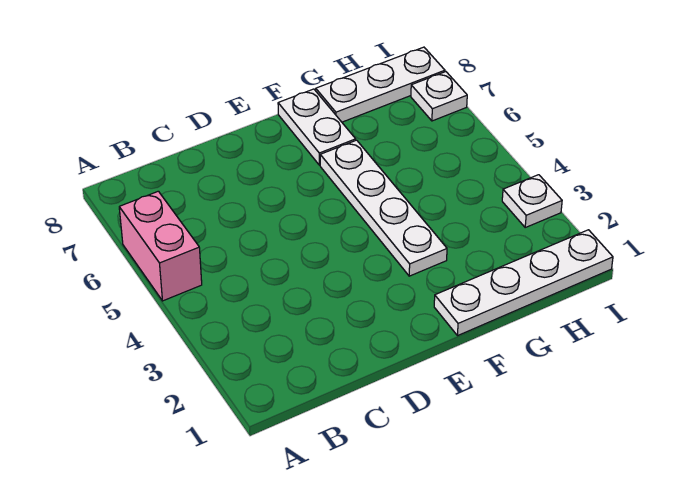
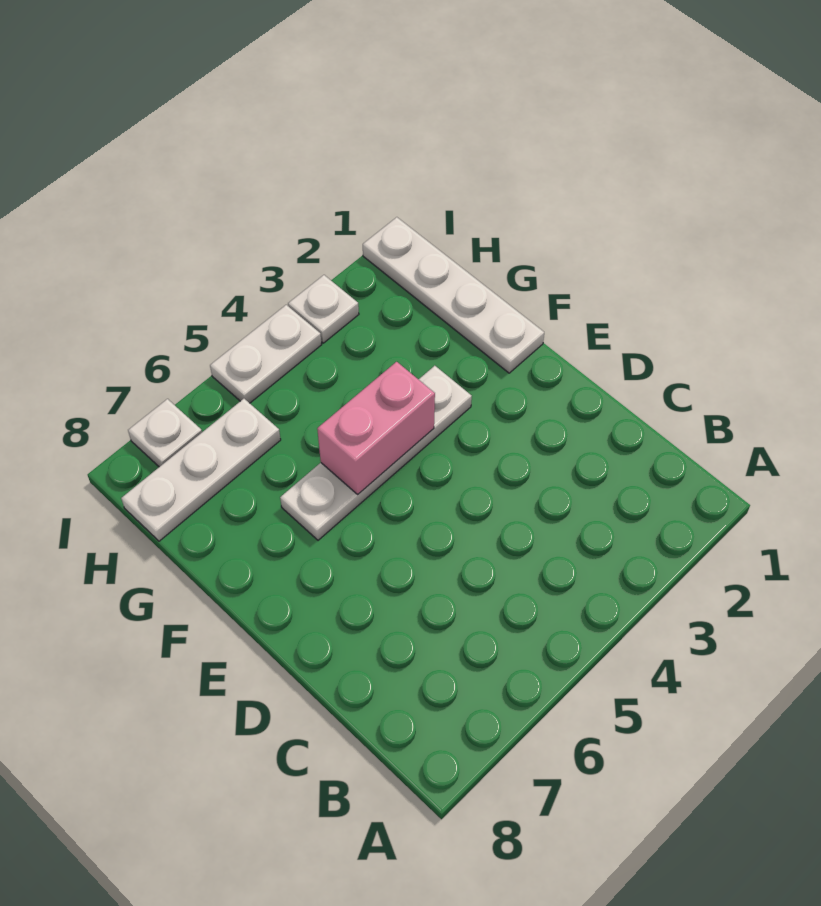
pink 1x2 brick [119,191,202,301] -> pink 1x2 brick moved to [317,362,435,494]
white 1x2 plate [278,89,356,165] -> white 1x2 plate moved to [210,305,322,403]
white 1x3 plate [316,47,445,122] -> white 1x3 plate turned to [121,399,281,541]

